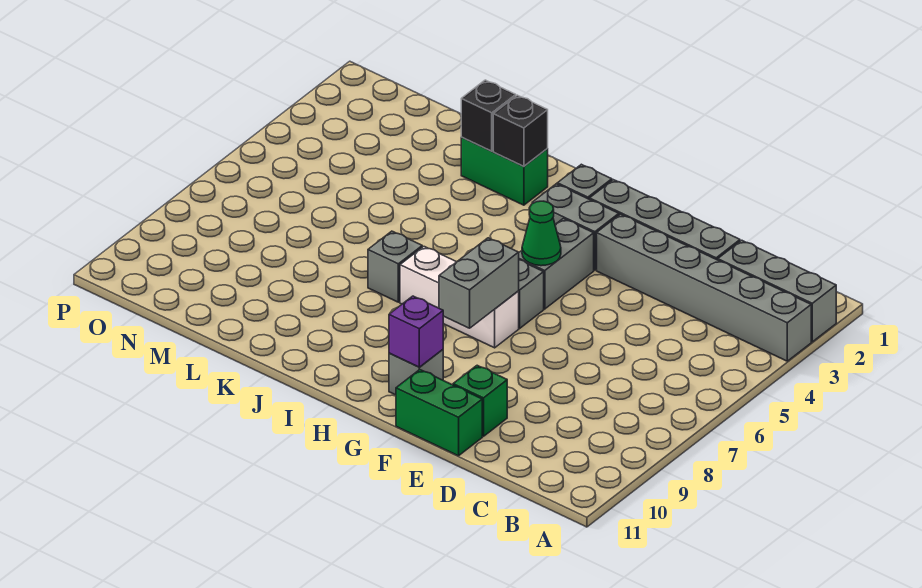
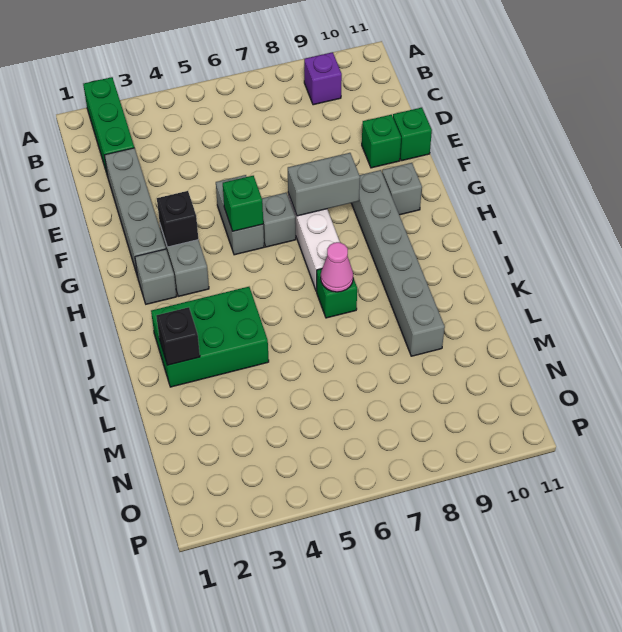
grey 1x3 brick [718,240,836,342] -> green 1x3 brick [83,77,134,173]
grey 1x6 brick [597,214,811,361] -> grey 1x6 brick moved to [351,170,445,356]
green 1x2 brick [396,370,482,456] -> green 1x1 brick [393,108,432,161]
grey 1x2 brick [519,218,594,309] -> grey 1x2 brick turned to [216,175,264,255]
green 1x1 cone [522,201,561,266] -> green 1x1 brick [223,176,263,231]
purple 1x1 brick [389,296,443,367] -> purple 1x1 brick moved to [304,52,342,105]
green 1x2 brick [461,137,548,205] -> green 2x3 brick [151,287,269,387]
black 1x1 brick [493,95,548,167] -> black 1x1 brick moved to [157,191,198,247]
grey 1x1 brick [368,231,422,302] -> green 1x1 brick [317,269,357,318]
none -> pink 1x1 cone [321,242,353,292]

